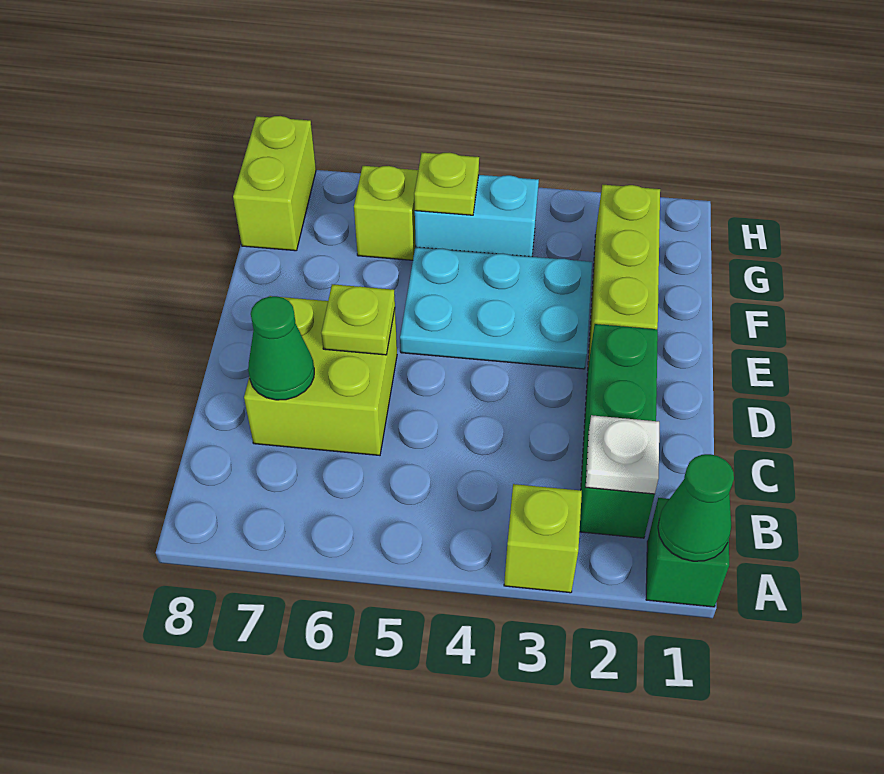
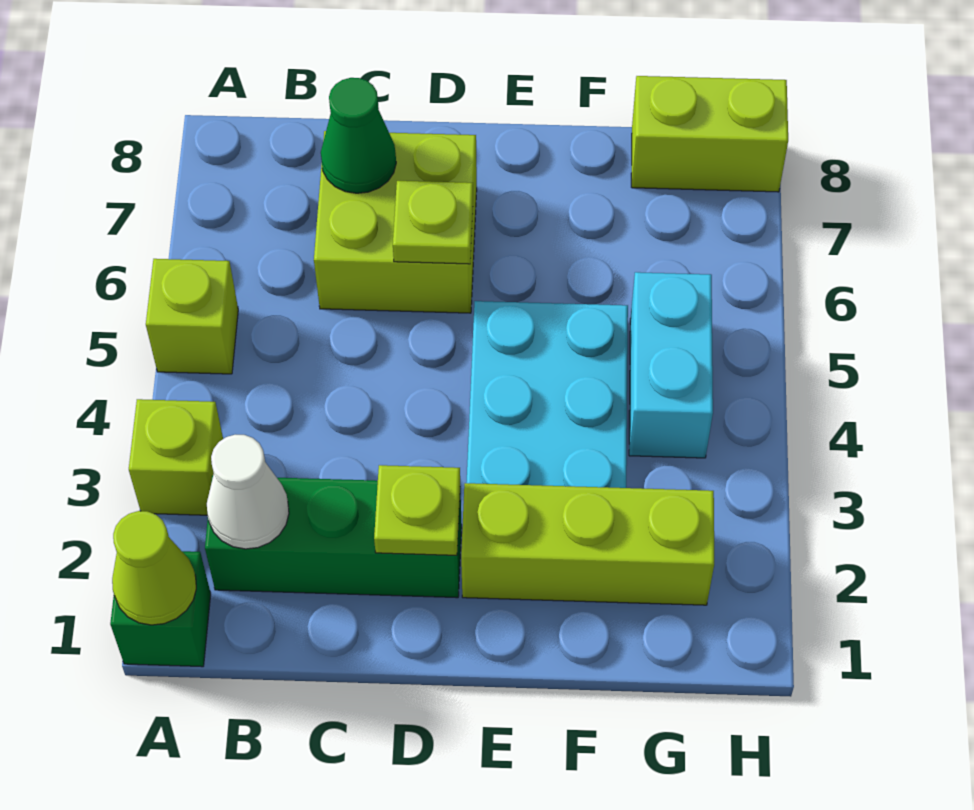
green 1x1 cone [658,454,734,561] -> lime 1x1 cone [112,511,196,625]
white 1x1 plate [586,415,659,494] -> white 1x1 cone [207,435,289,549]
lime 1x1 plate [414,153,479,215] -> lime 1x1 plate moved to [374,465,460,555]
lime 1x1 brick [354,166,418,260] -> lime 1x1 brick moved to [146,259,238,374]

